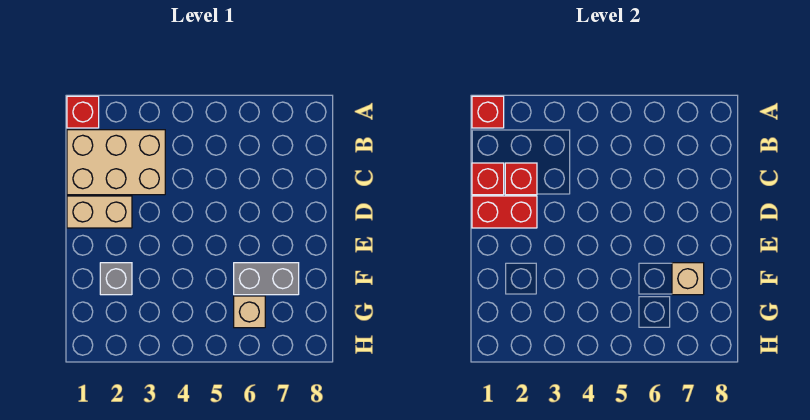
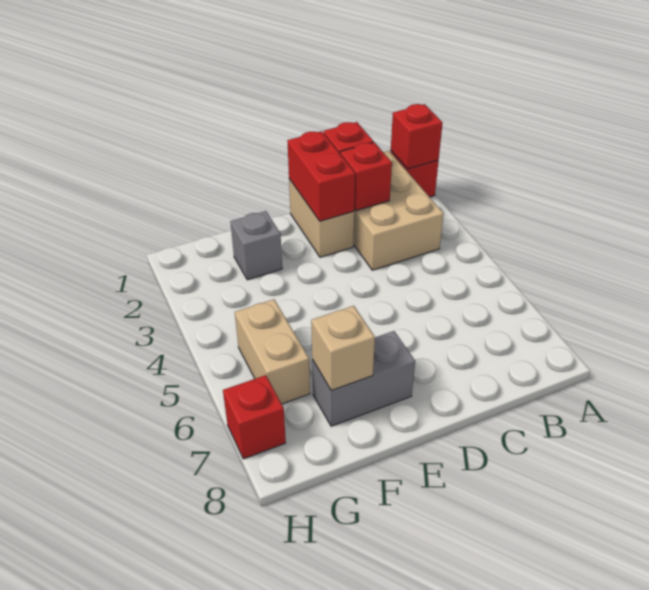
grey 1x2 brick [234,263,299,295] -> grey 1x2 brick turned to [312,331,415,426]
tan 1x1 brick [234,296,265,328] -> tan 1x2 brick [235,299,310,404]
none -> red 1x1 brick [223,375,286,459]

